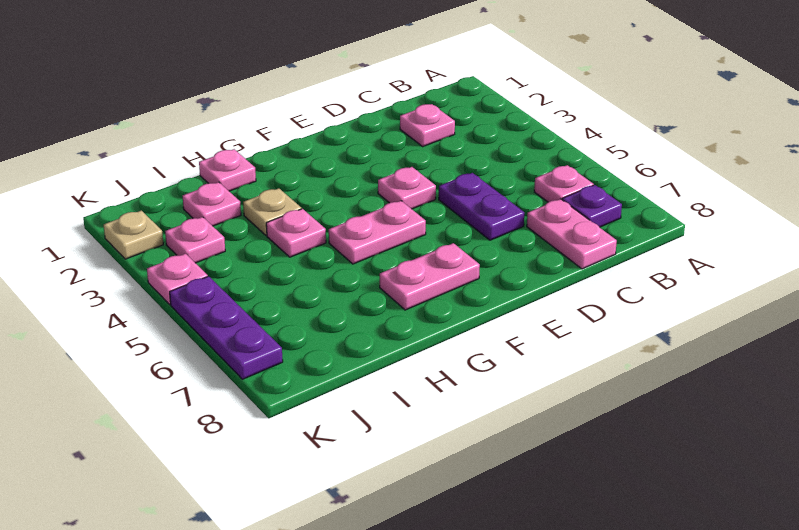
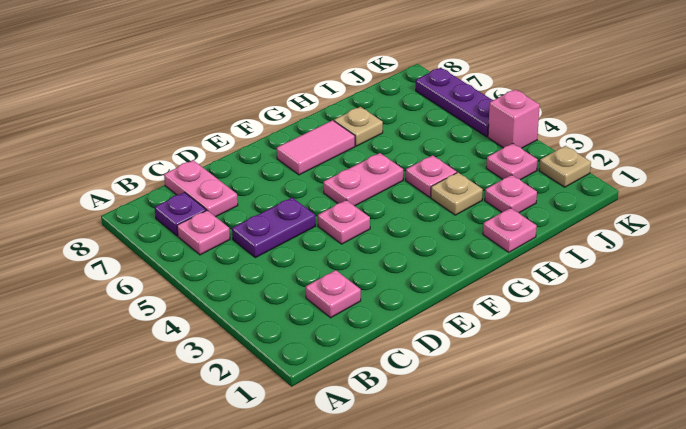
purple 1x2 plate [439,173,524,240] -> purple 1x2 plate turned to [232,198,315,258]
pink 1x2 plate [380,243,480,310] -> pink 1x2 tile [277,120,355,175]
none -> tan 1x1 plate [334,107,383,146]
pink 1x1 plate [147,254,208,305] -> pink 1x1 brick [488,89,540,148]

